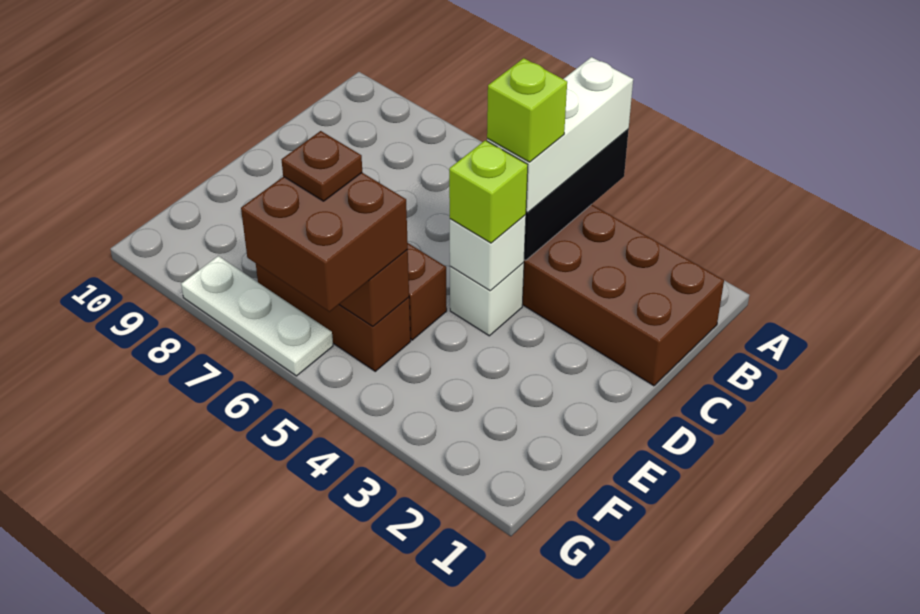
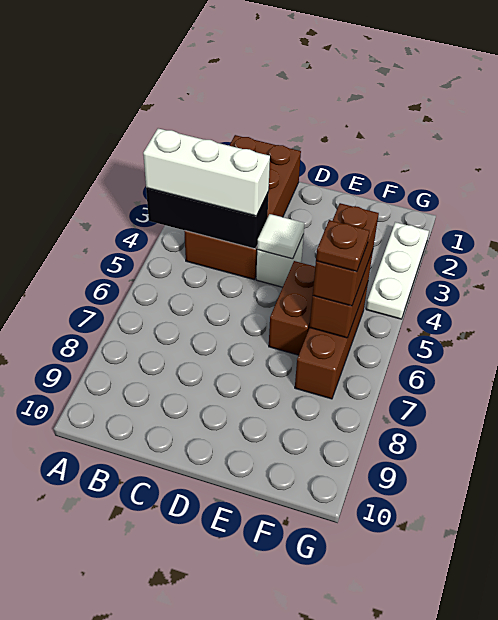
lime 1x1 brick [487,58,567,162] -> none
white 1x1 brick [450,215,526,291] -> white 1x1 tile [257,214,305,259]
lime 1x1 brick [449,140,528,243] -> none
brown 2x2 brick [241,173,408,312] -> brown 1x2 brick [313,203,379,306]
white 1x3 plate [181,256,333,376] -> white 1x3 plate moved to [366,222,429,319]

